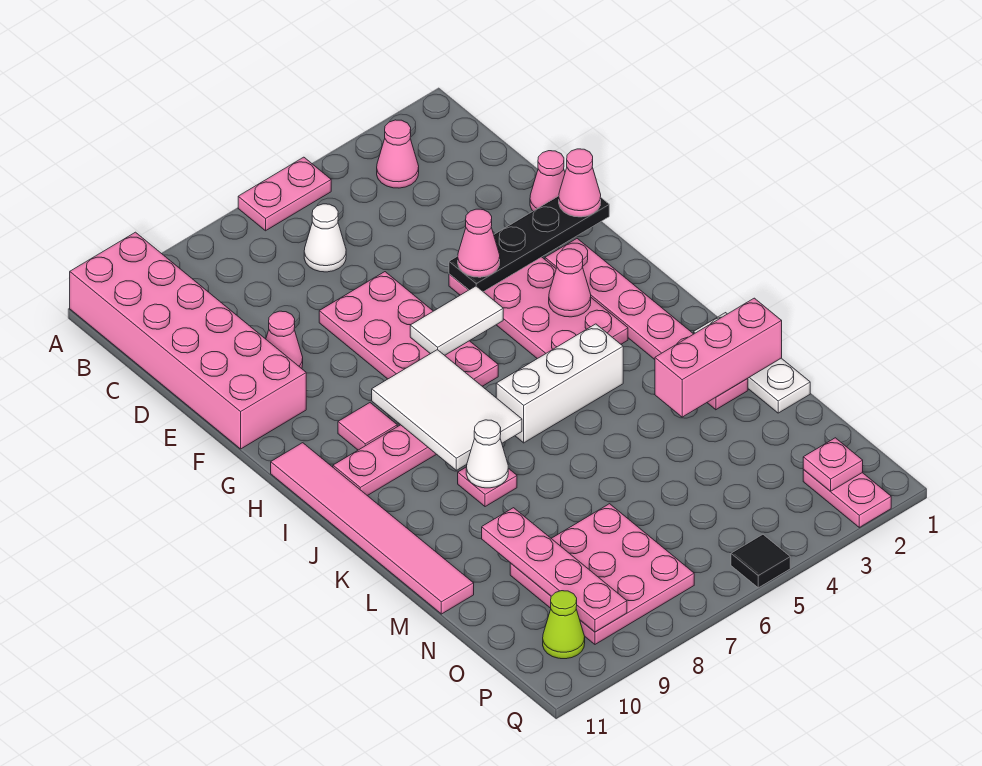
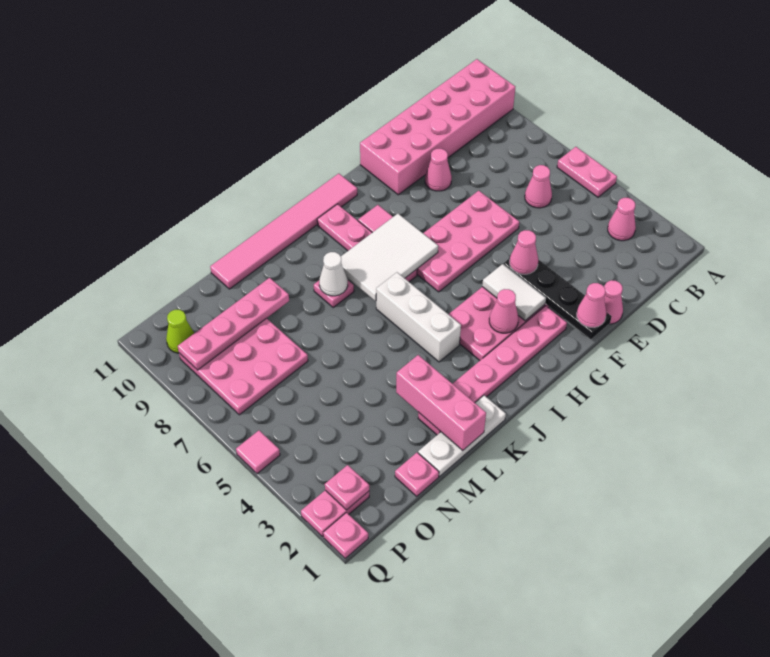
white 1x1 cone [304,204,346,272] -> pink 1x1 cone [525,165,552,208]
white 1x2 tile [410,286,503,355] -> white 1x2 tile moved to [482,264,546,321]
none -> pink 1x1 plate [395,453,439,496]
none -> pink 1x1 plate [323,513,368,558]
black 1x1 tile [731,535,790,588] -> pink 1x1 tile [236,431,280,474]

